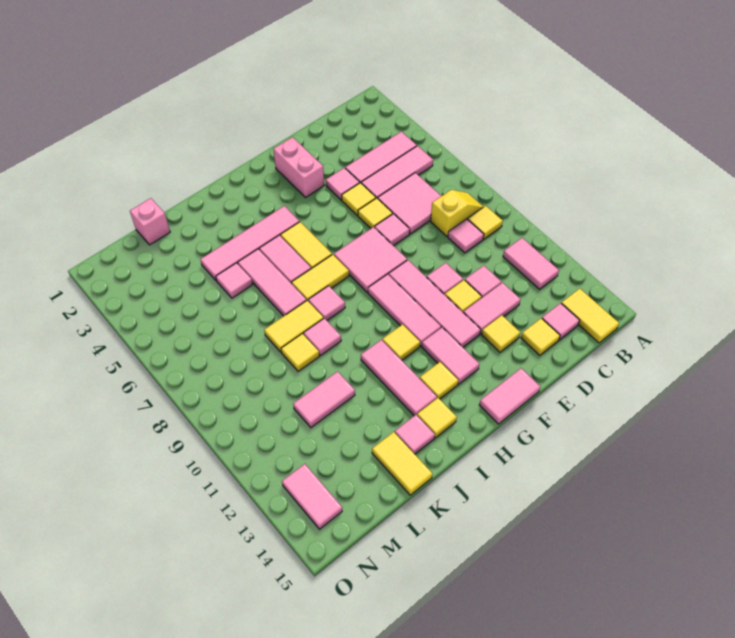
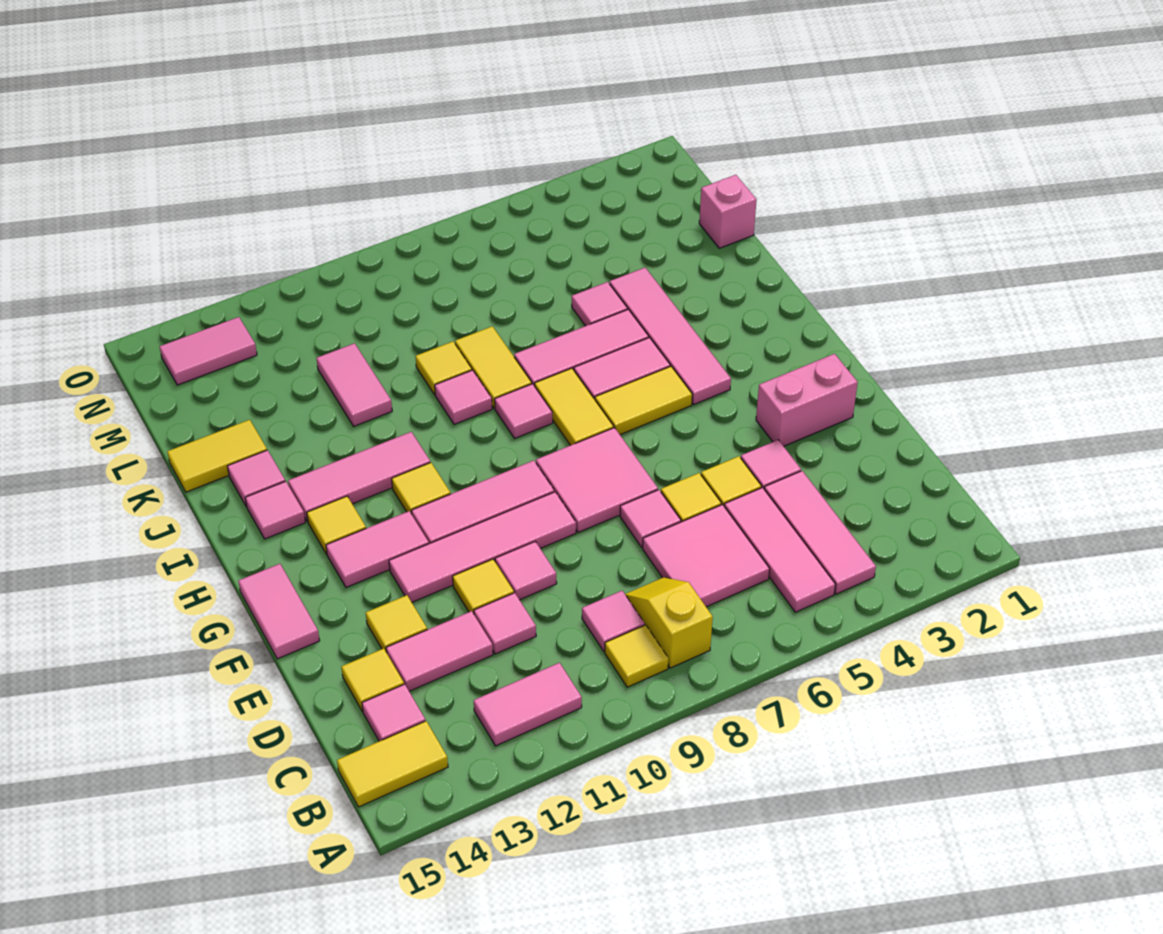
yellow 1x2 slope [431,190,483,236] -> yellow 1x2 slope turned to [625,577,713,668]
pink 1x2 tile [463,283,521,334] -> pink 1x2 tile turned to [386,611,493,691]
yellow 1x1 tile [417,398,457,438] -> pink 1x1 tile [245,481,305,539]

